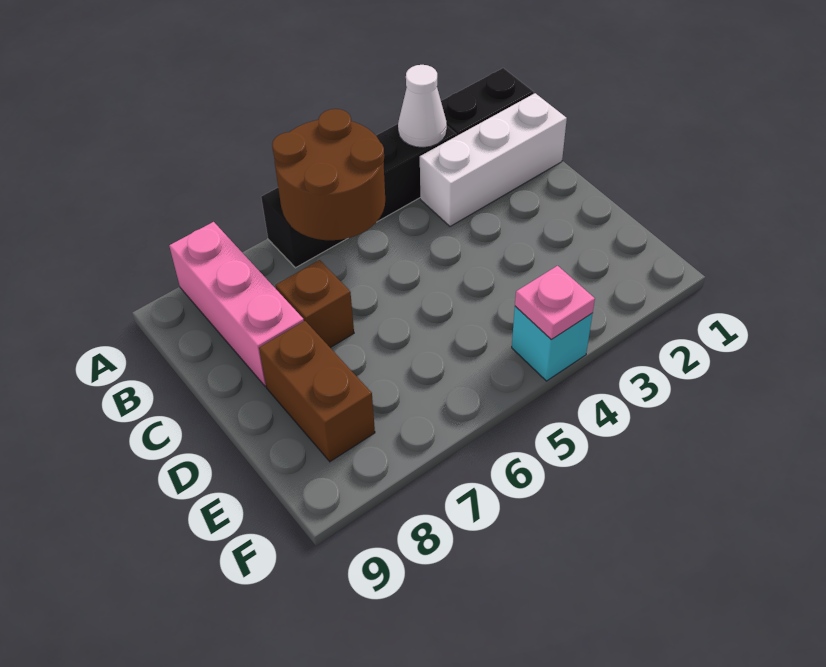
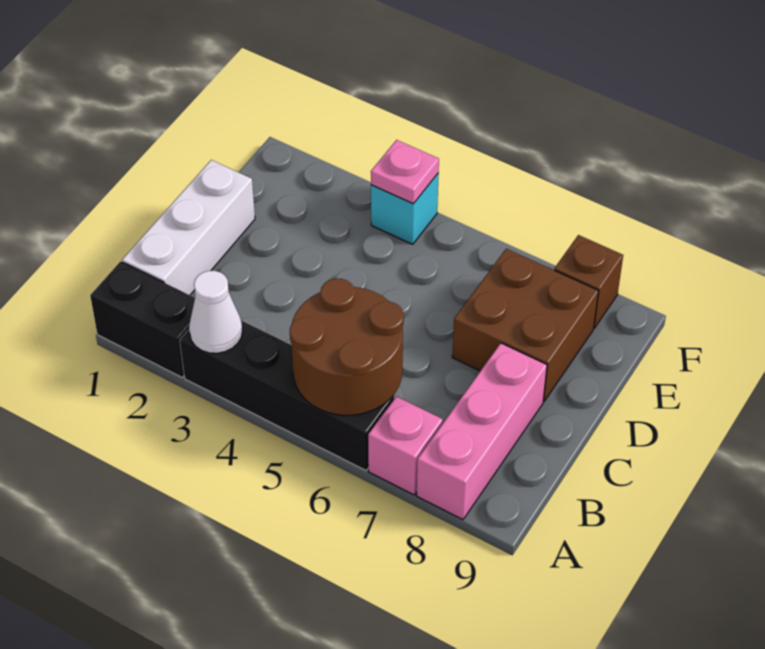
none -> pink 1x1 brick [368,396,443,495]
white 1x3 brick [420,93,567,226] -> white 1x3 brick turned to [122,160,255,295]
brown 1x1 brick [276,260,354,348] -> brown 1x1 brick moved to [554,235,623,328]
brown 1x2 brick [259,321,375,461] -> brown 2x2 brick [452,249,599,401]

